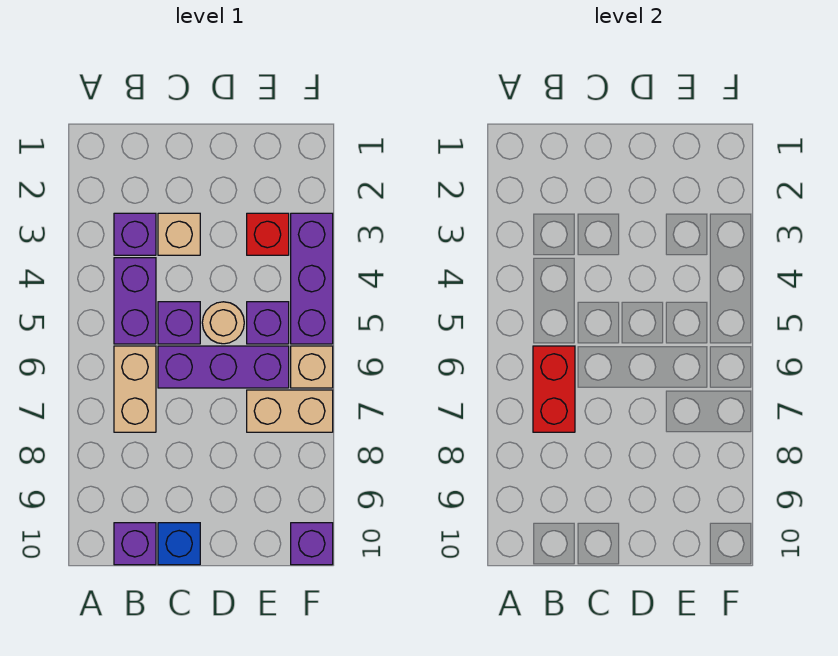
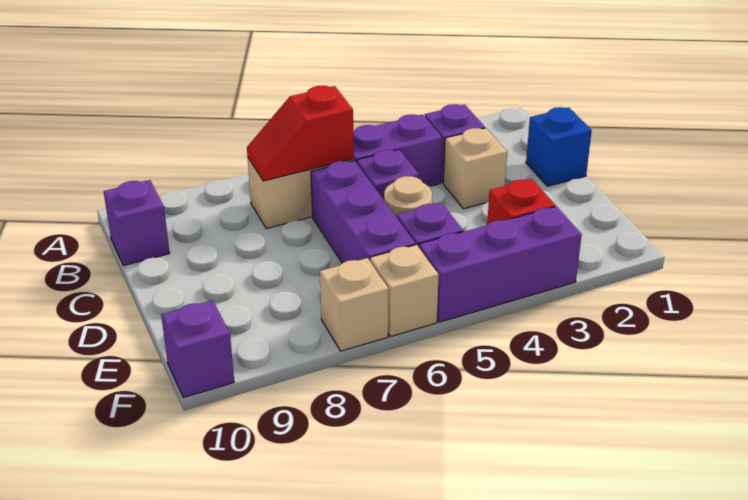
red 1x2 brick [533,346,575,432] -> red 1x2 slope [247,86,354,181]
blue 1x1 brick [158,523,200,565] -> blue 1x1 brick moved to [526,107,592,186]
tan 1x2 brick [247,390,333,432] -> tan 1x1 brick [320,258,388,351]

